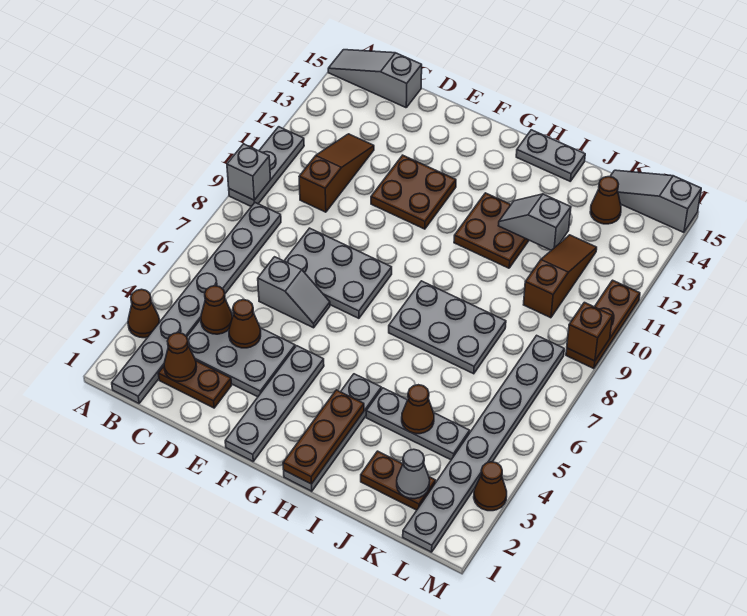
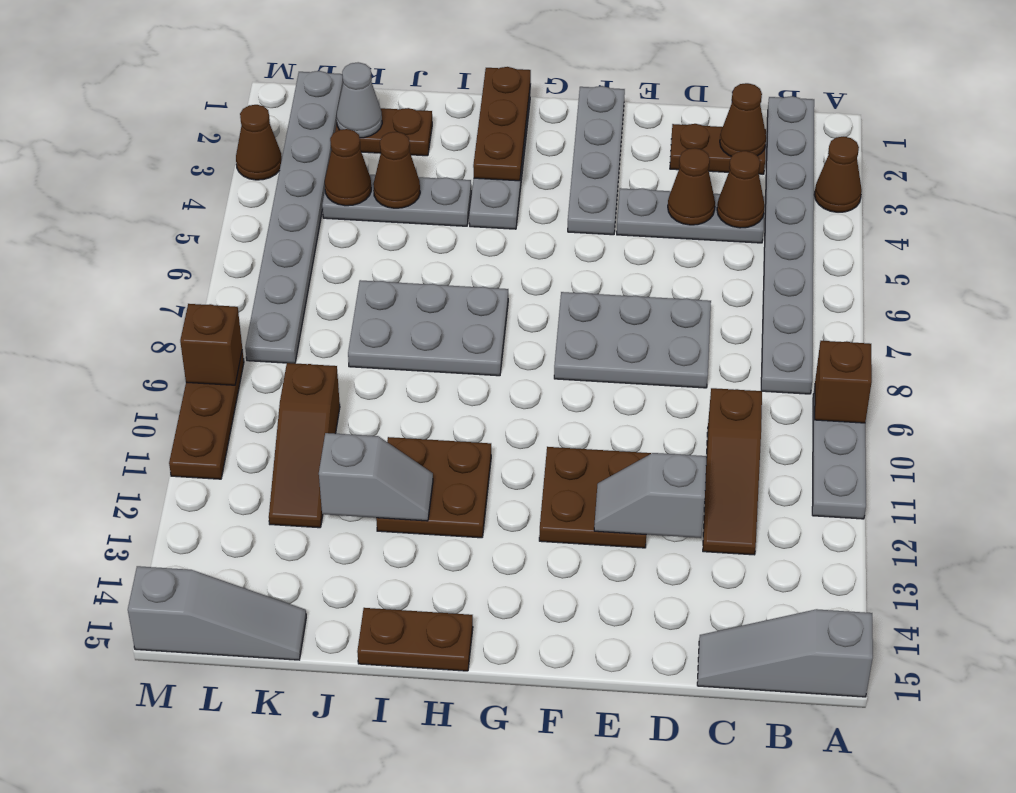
grey 1x1 brick [227,144,271,200] -> brown 1x1 brick [815,341,872,423]
grey 1x3 slope [328,50,422,108] -> grey 1x3 slope turned to [697,609,873,697]
grey 2x3 plate [187,314,295,397] -> grey 1x3 plate [617,188,764,243]
grey 1x2 slope [258,257,330,328] -> grey 1x2 slope moved to [594,453,707,538]
grey 1x2 plate [516,130,585,181] -> brown 1x2 plate [357,608,473,671]
brown 1x1 cone [590,177,621,224] -> brown 1x1 cone moved to [325,129,371,206]

